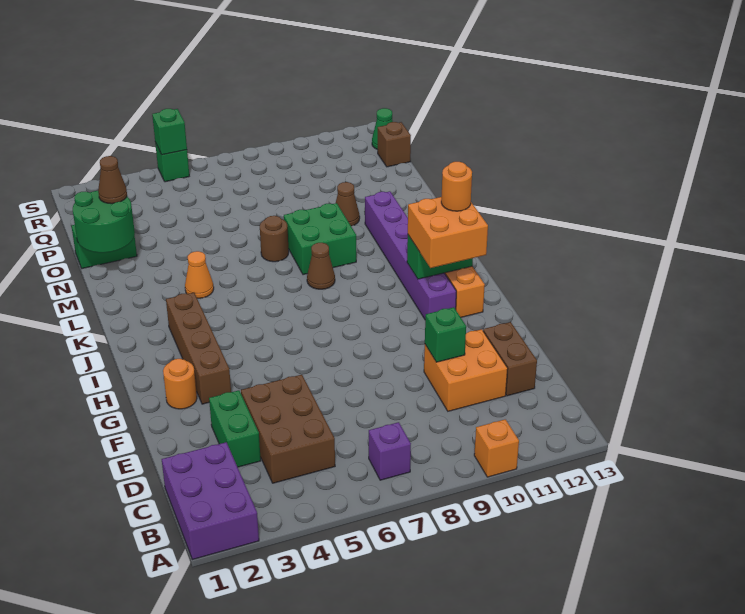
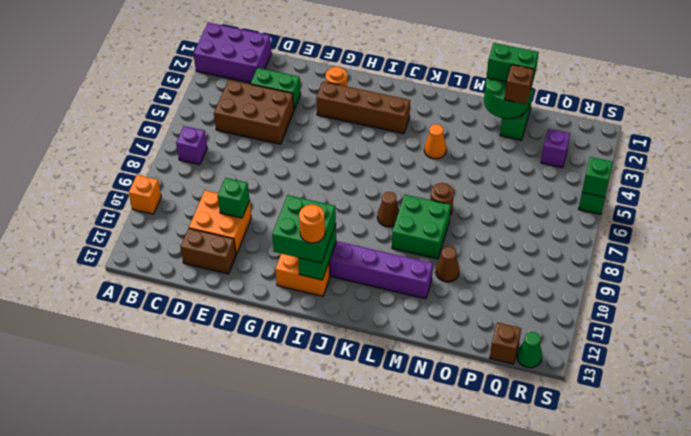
orange 2x2 brick [408,197,488,268] -> green 2x2 brick [272,195,336,263]
none -> green 1x2 brick [487,43,539,84]
brown 1x1 cone [98,156,127,204] -> brown 1x1 brick [505,65,534,104]
none -> purple 1x1 brick [541,129,570,168]

